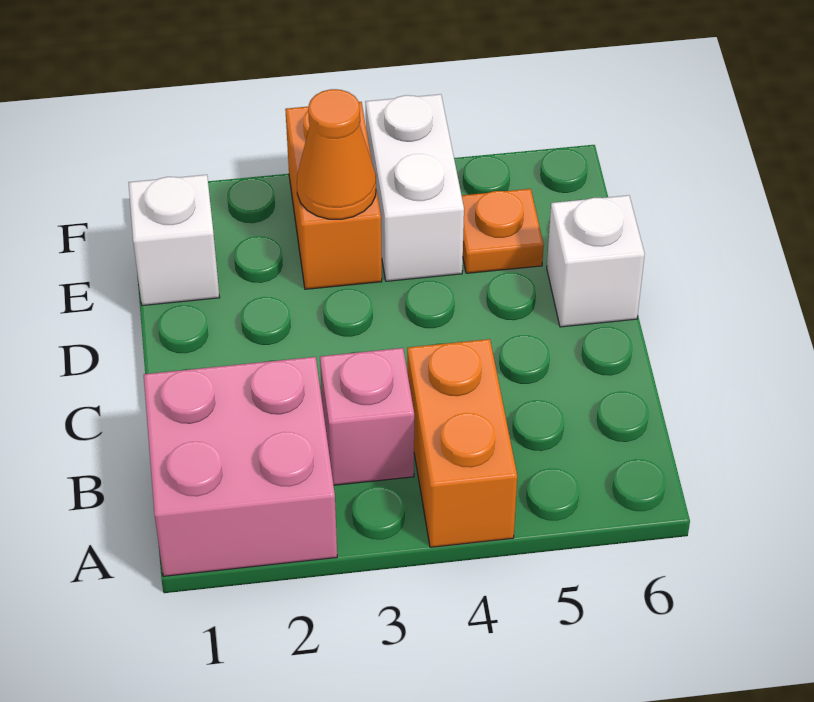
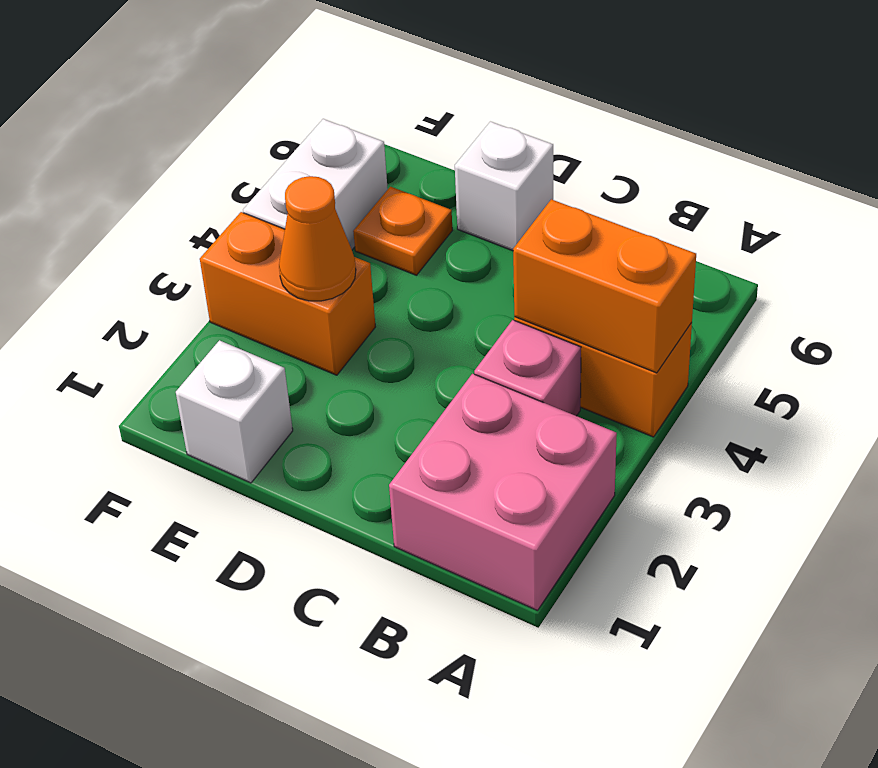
none -> orange 1x2 brick [513,199,696,373]
white 1x2 brick [366,94,464,281] -> white 1x2 brick turned to [243,119,388,250]

